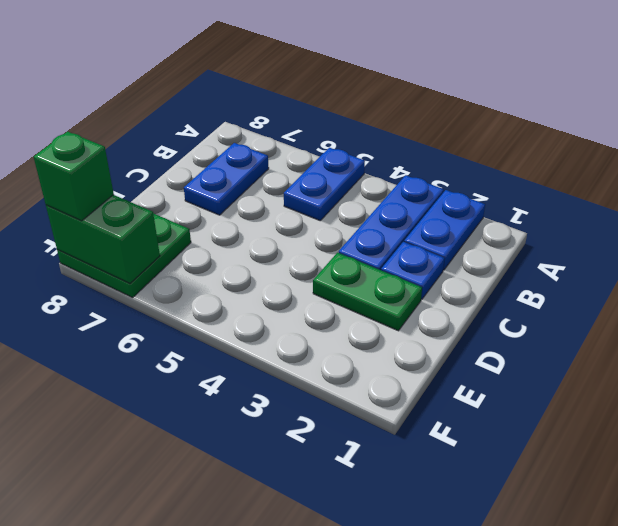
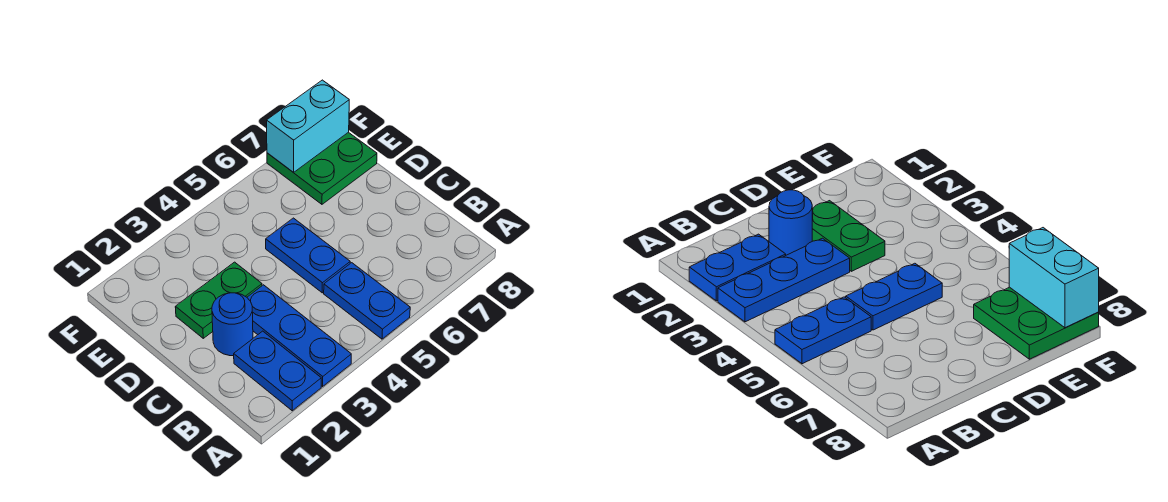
blue 1x2 plate [184,143,269,215] -> blue 1x2 plate moved to [266,218,350,293]
blue 1x1 plate [381,242,445,299] -> blue 1x1 round brick [212,293,253,356]
green 1x2 brick [46,195,160,284] -> cyan 1x2 brick [267,80,349,173]
green 1x1 brick [34,132,114,221] -> none

